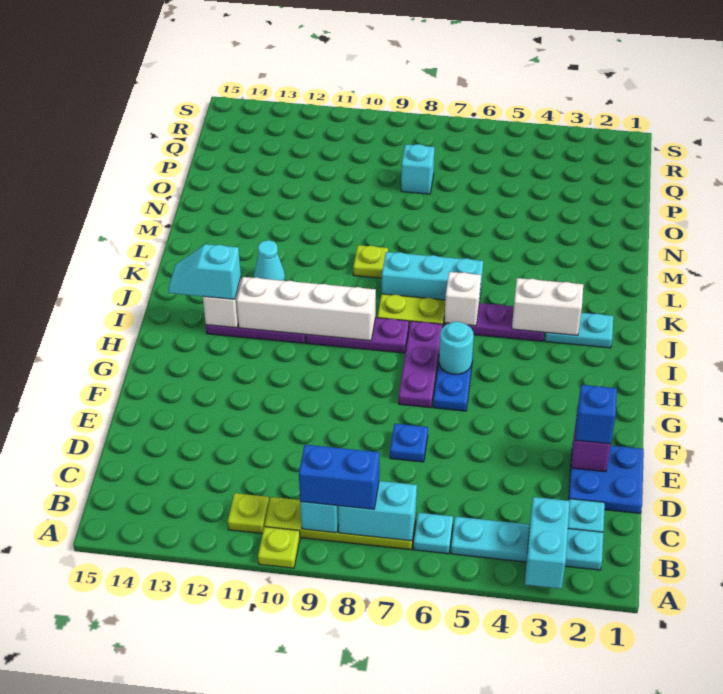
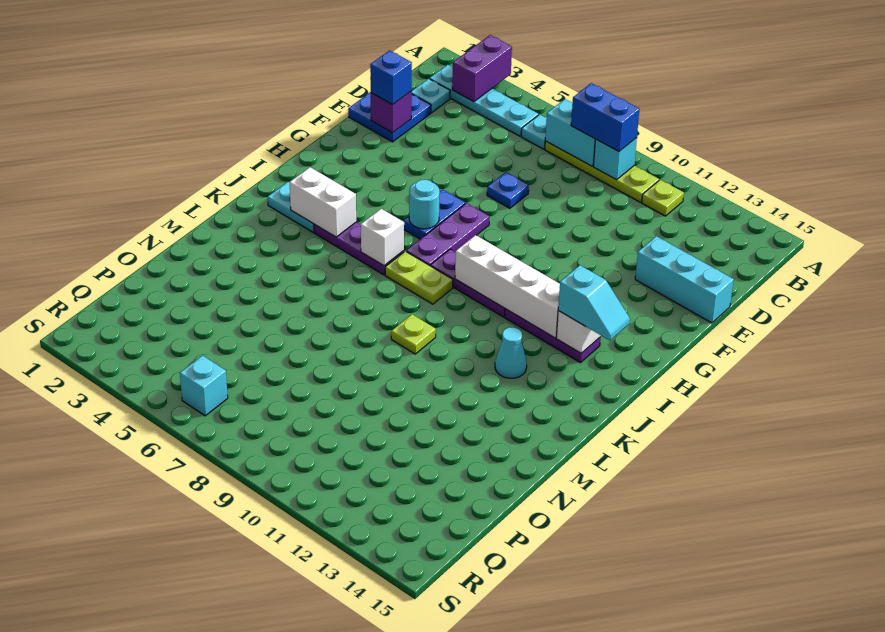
cyan 1x2 brick [525,497,570,589] -> purple 1x2 brick [452,35,512,102]
lime 1x1 plate [258,527,300,568] -> none
cyan 1x3 brick [382,252,483,303] -> cyan 1x3 brick moved to [635,236,734,323]
cyan 1x1 brick [401,144,435,194] -> cyan 1x1 brick moved to [180,356,228,416]

